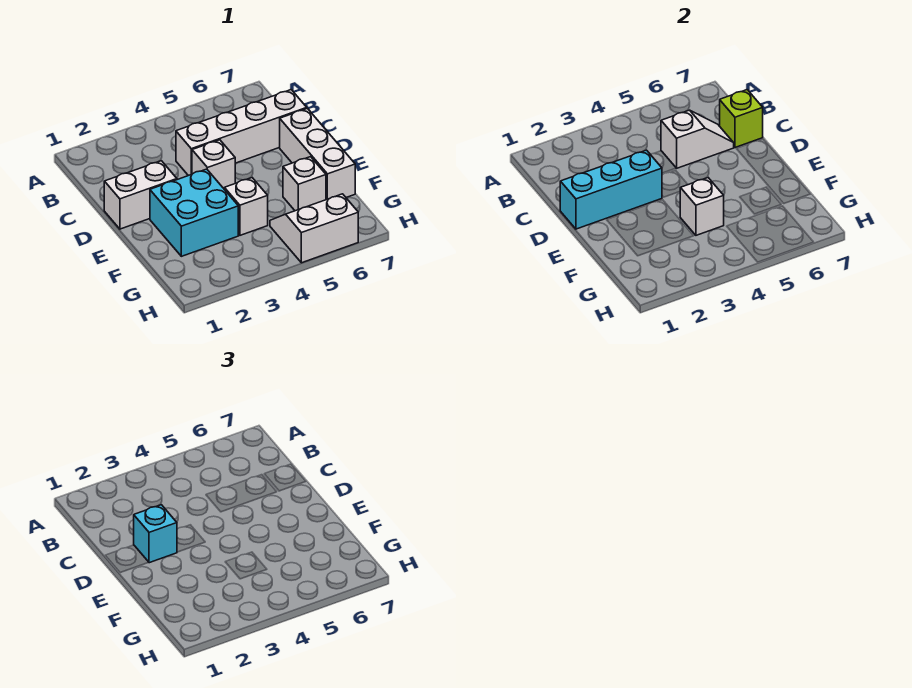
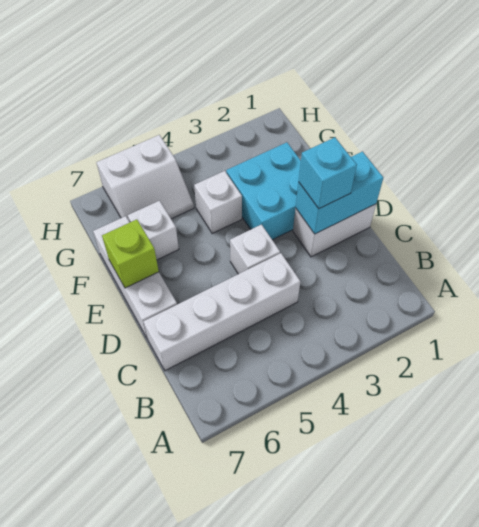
white 1x2 slope [661,110,734,168] -> none
lime 1x1 brick [720,90,763,147] -> lime 1x1 brick moved to [102,219,159,288]
cyan 1x3 brick [560,150,662,229] -> cyan 1x2 brick [296,152,383,234]
white 1x1 brick [680,178,724,235] -> none

